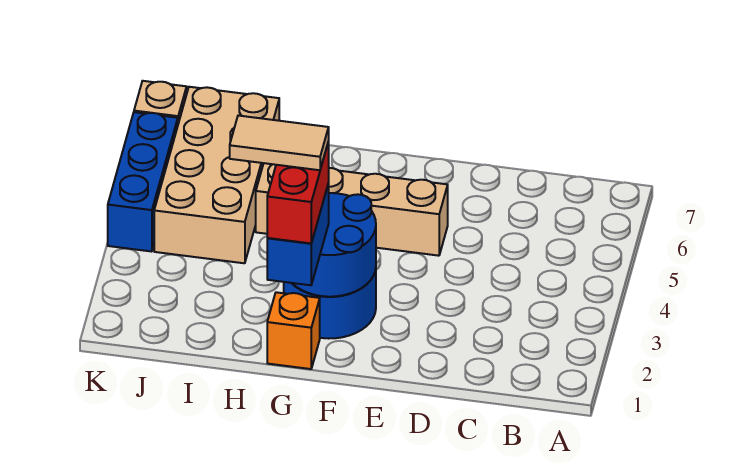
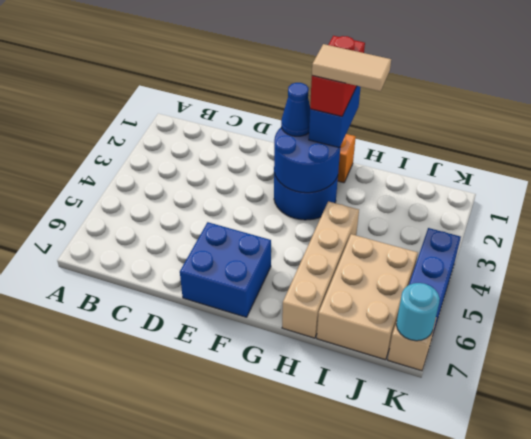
tan 1x4 brick [256,163,448,256] -> tan 1x4 brick turned to [282,201,359,338]
none -> blue 2x2 brick [180,222,271,317]
none -> blue 1x1 cone [281,83,310,136]
tan 2x4 brick [154,87,279,263] -> tan 2x3 brick [317,234,418,360]
none -> cyan 1x1 round brick [396,283,440,341]

